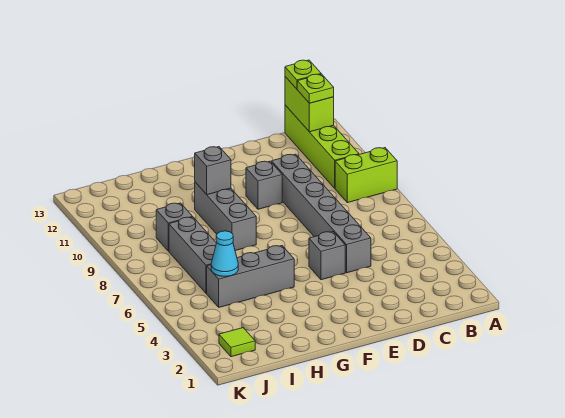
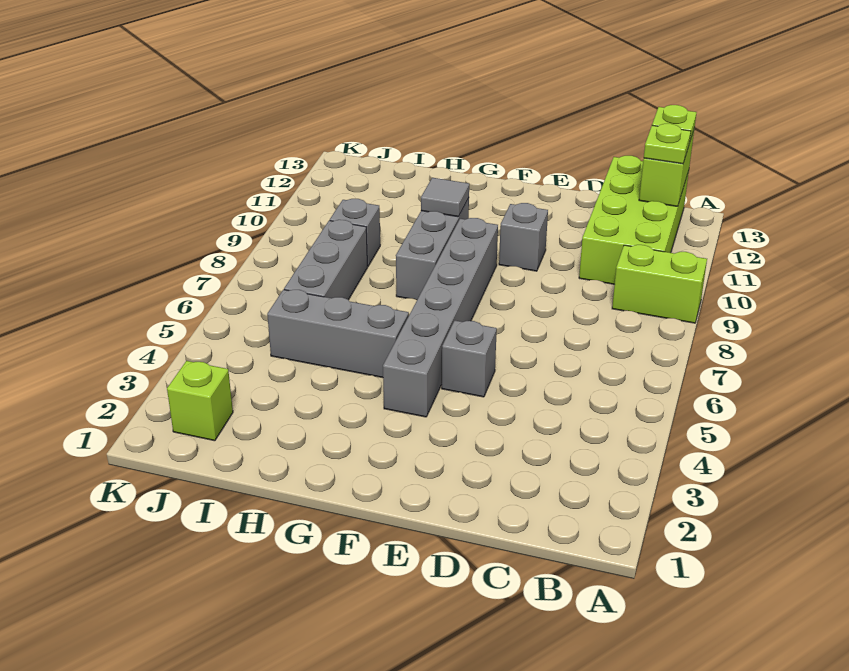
lime 1x4 brick [285,105,359,188] -> lime 2x4 brick [579,156,689,284]
grey 1x6 brick [272,154,371,273] -> grey 1x6 brick moved to [383,218,498,417]
grey 1x1 brick [195,147,231,195] -> grey 1x1 tile [421,178,469,217]
cyan 1x1 cone [211,231,238,276] -> none
lime 1x1 tile [219,328,255,357] -> lime 1x1 brick [167,361,233,441]

